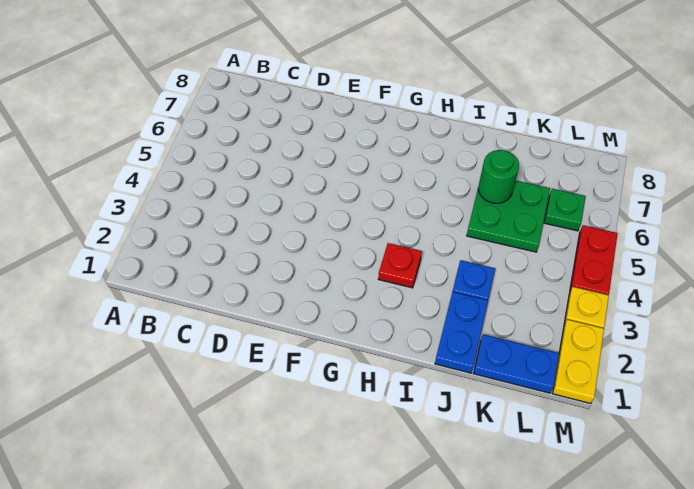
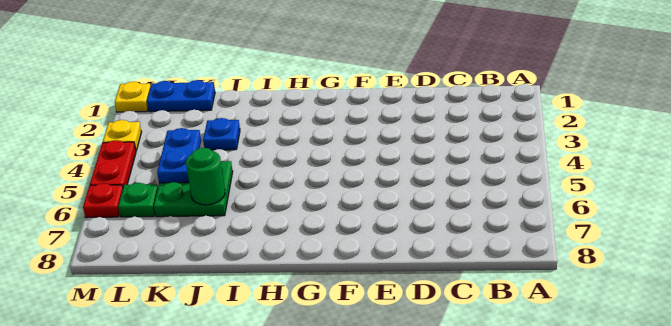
red 1x1 plate [378,243,422,288] -> red 1x1 plate moved to [83,183,123,218]
blue 1x2 plate [435,292,488,373] -> blue 1x2 plate moved to [157,128,201,183]
yellow 1x2 plate [553,319,604,403] -> yellow 1x1 plate [115,81,151,112]

